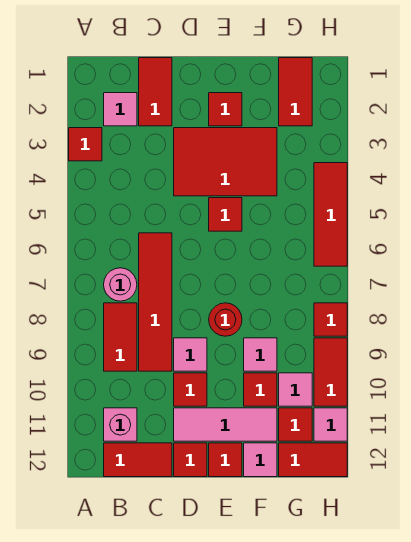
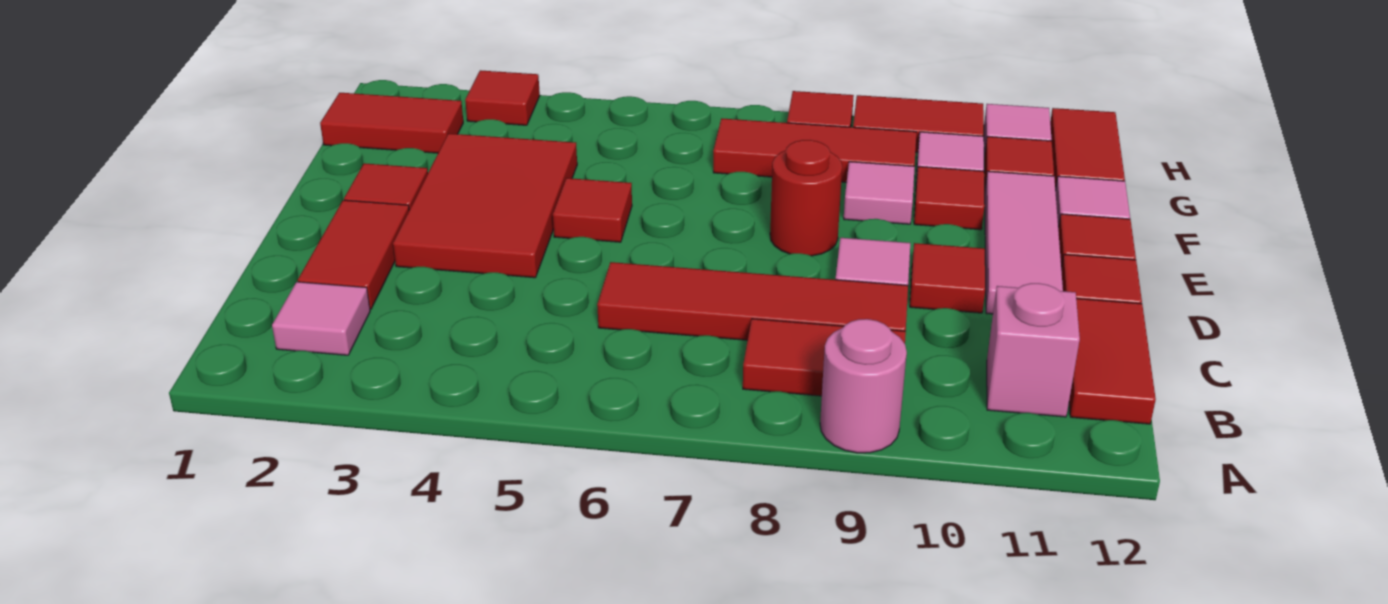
red 1x1 tile [69,128,102,161] -> red 1x1 tile moved to [465,70,540,125]
pink 1x1 round brick [104,268,137,301] -> pink 1x1 round brick moved to [820,319,907,453]
red 1x2 tile [139,58,172,126] -> red 1x2 tile turned to [298,200,409,309]
red 1x3 tile [314,163,347,266] -> red 1x3 tile moved to [713,118,916,182]

